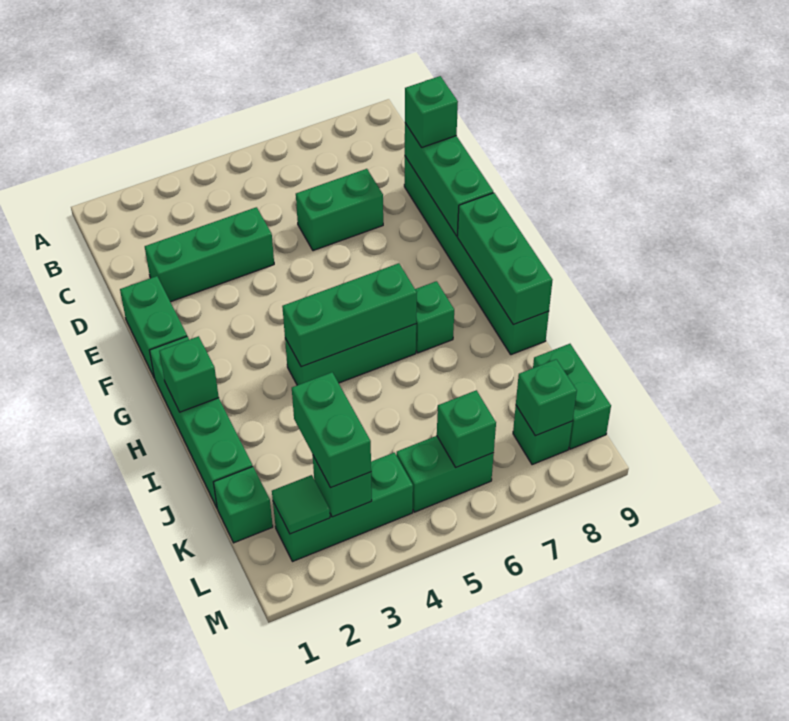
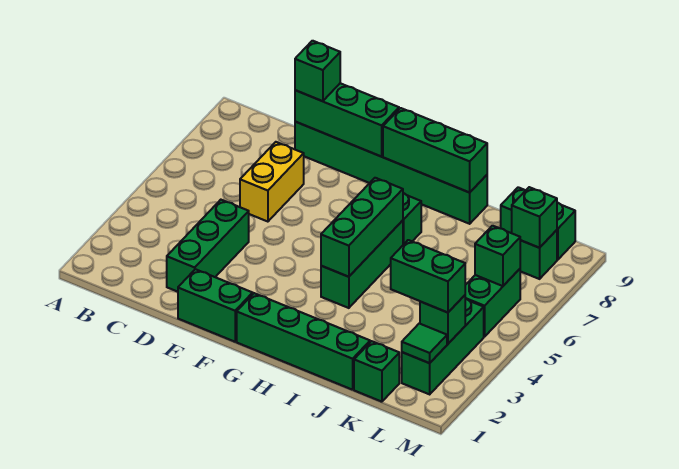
green 1x2 brick [296,169,383,251] -> yellow 1x2 brick [240,142,304,222]
green 1x1 brick [159,336,219,412] -> none

